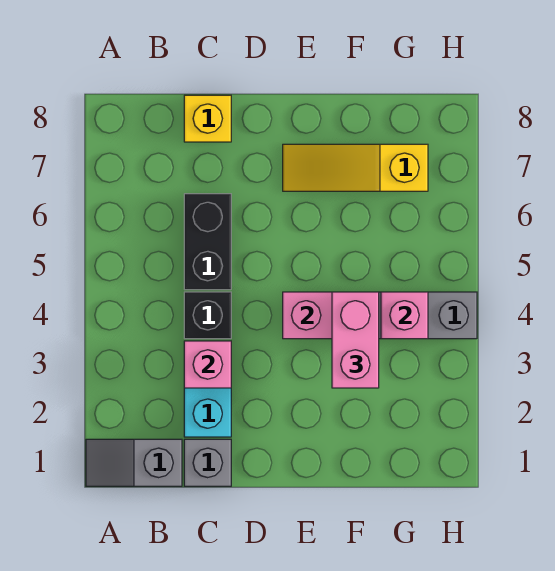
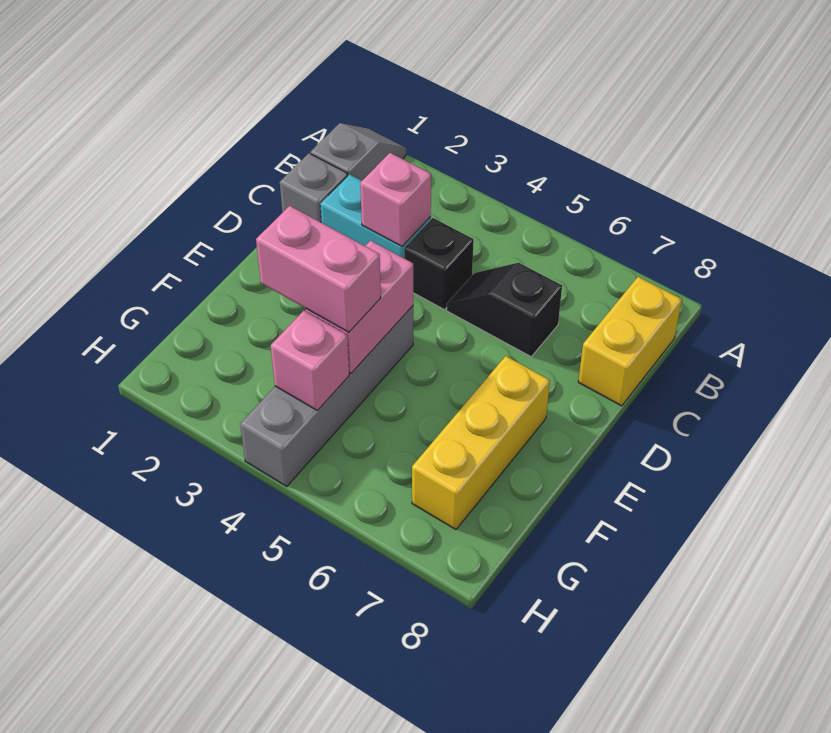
black 1x2 brick [184,194,231,290] -> black 1x2 slope [447,263,562,357]
yellow 1x1 brick [184,95,231,142] -> yellow 1x2 brick [578,277,682,406]
yellow 1x3 slope [283,144,428,191] -> yellow 1x3 brick [412,356,550,530]

